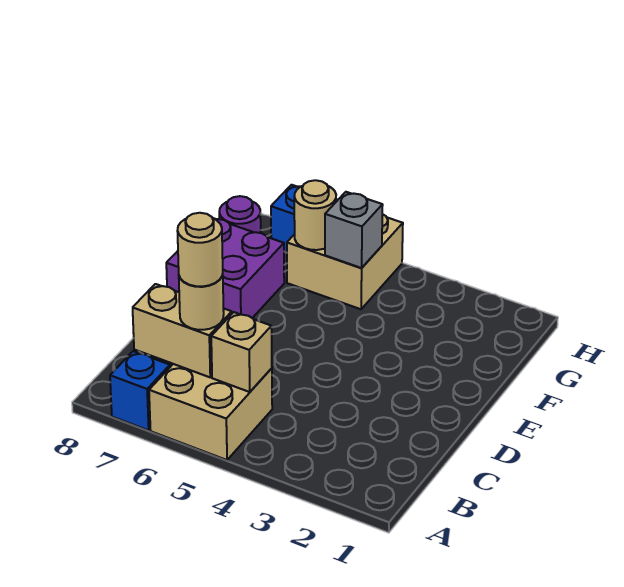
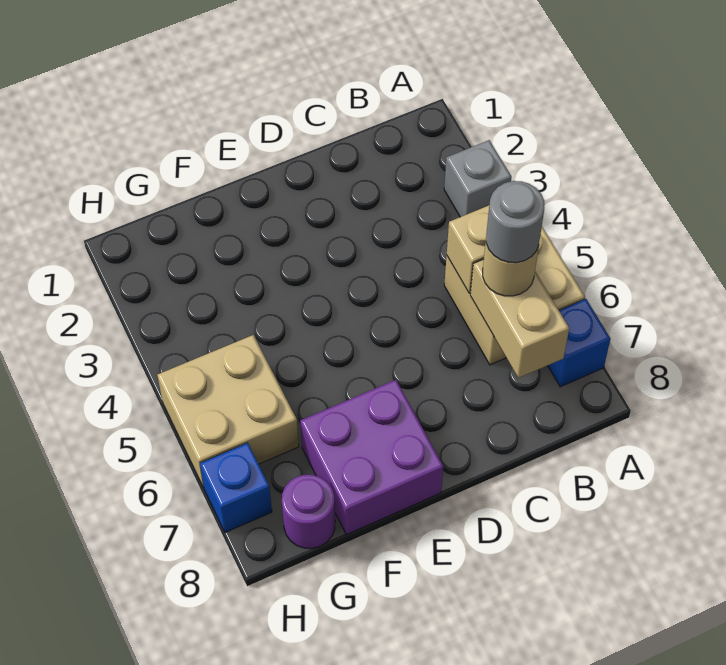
tan 1x1 round brick [177,213,223,286] -> grey 1x1 round brick [486,181,544,263]
grey 1x1 brick [325,192,383,268] -> grey 1x1 brick moved to [444,140,512,217]
tan 1x1 round brick [294,180,336,250] -> none

